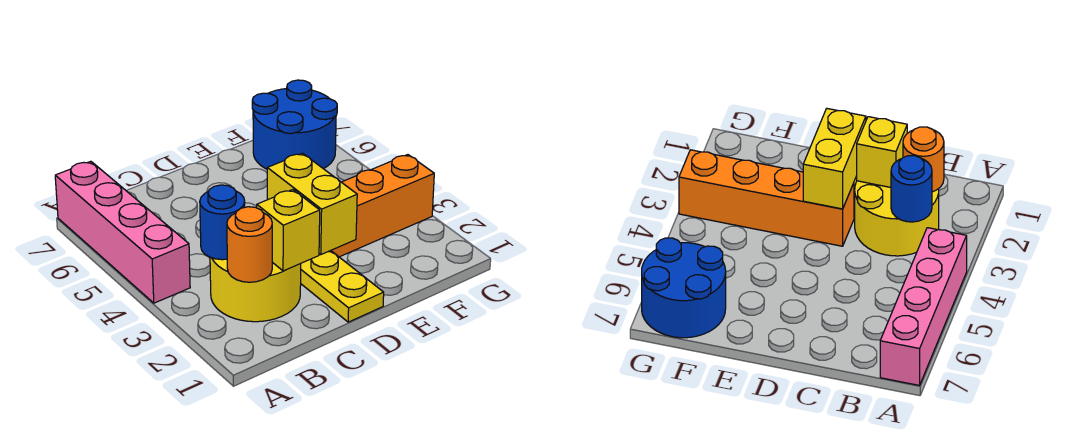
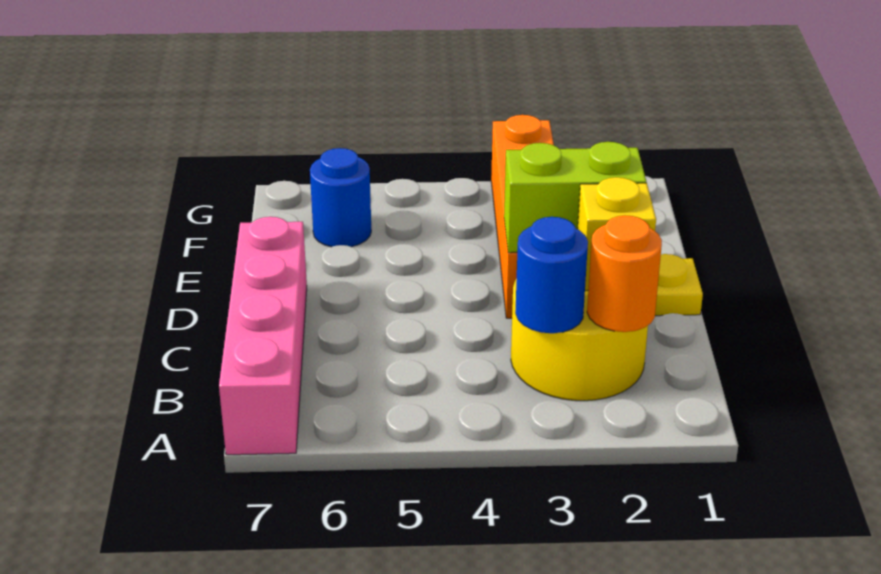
pink 1x4 brick [55,161,190,303] -> pink 1x4 brick turned to [219,217,307,455]
yellow 1x2 brick [267,153,357,255] -> lime 1x2 brick [504,142,646,253]
blue 2x2 round brick [252,80,337,169] -> blue 1x1 round brick [310,148,371,247]

